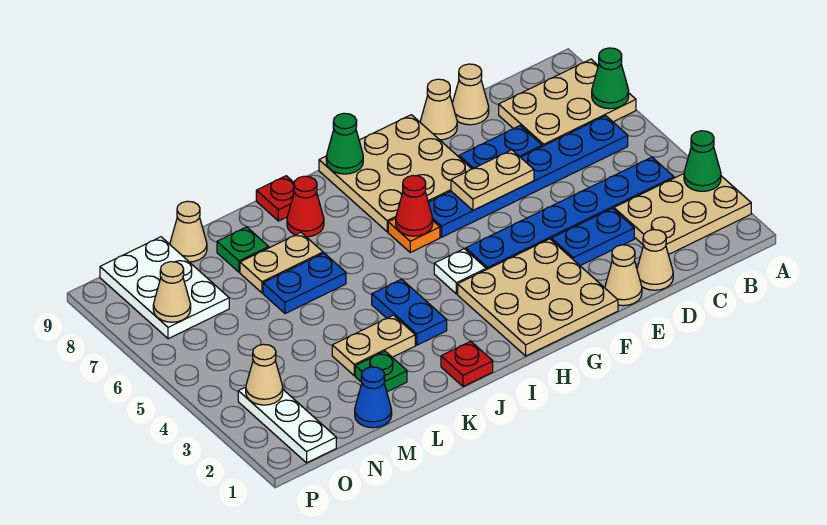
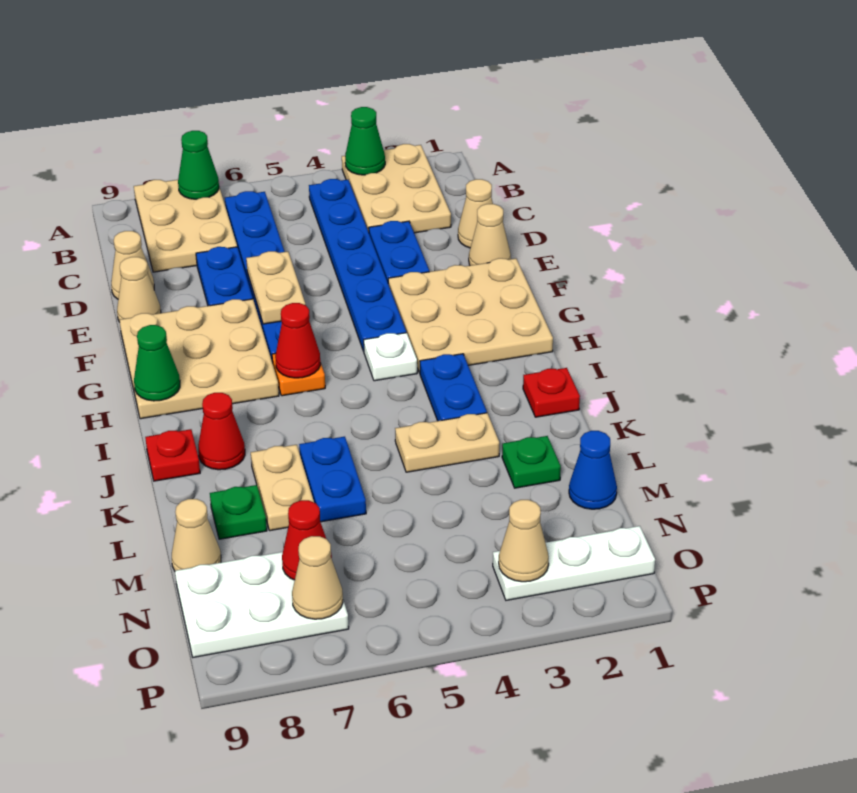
blue 1x2 plate [372,279,447,345] -> blue 1x2 plate turned to [420,354,487,421]
tan 1x2 plate [332,315,415,376] -> tan 1x2 plate turned to [395,413,499,472]
none -> red 1x1 cone [282,500,332,580]

